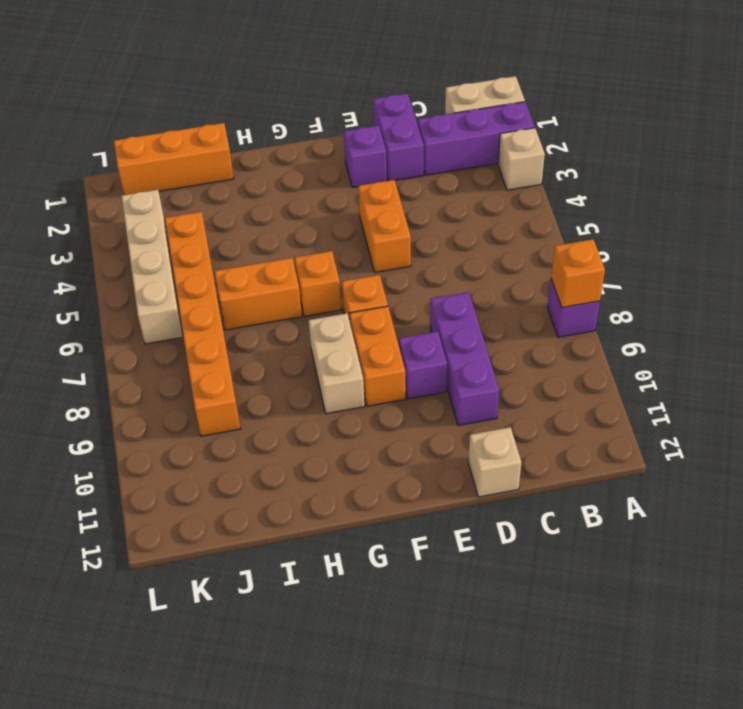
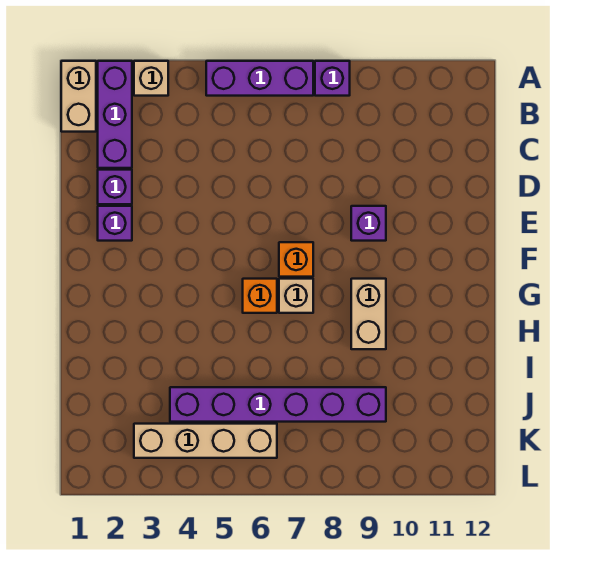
orange 1x1 brick [551,239,605,308] -> none
purple 1x2 brick [373,94,424,181] -> purple 1x1 brick [98,170,132,204]
purple 1x3 brick [430,292,499,426] -> purple 1x3 brick moved to [206,61,313,96]
tan 1x1 brick [468,427,521,497] -> tan 1x1 brick moved to [279,279,313,313]
orange 1x2 brick [358,180,411,272] -> none
orange 1x2 brick [349,306,406,406] -> none
tan 1x2 brick [309,313,365,414] -> tan 1x2 brick turned to [351,279,386,349]
orange 1x2 brick [215,258,302,330] -> none
orange 1x3 brick [114,123,234,195] -> none
orange 1x6 brick [165,212,240,436] -> purple 1x6 brick [170,387,386,422]

